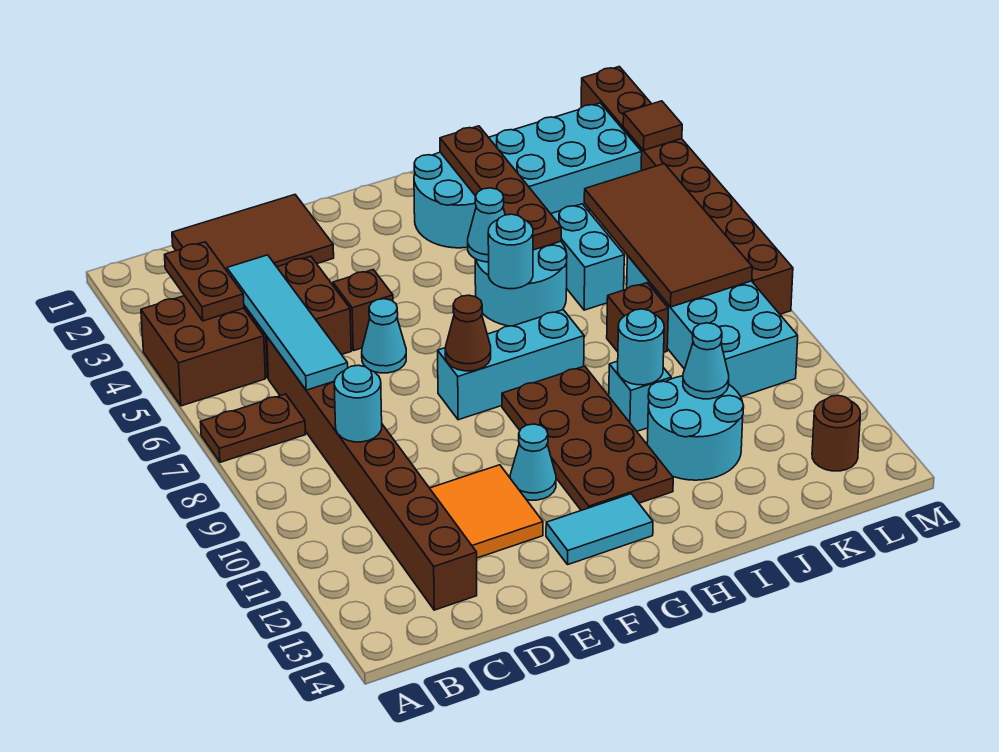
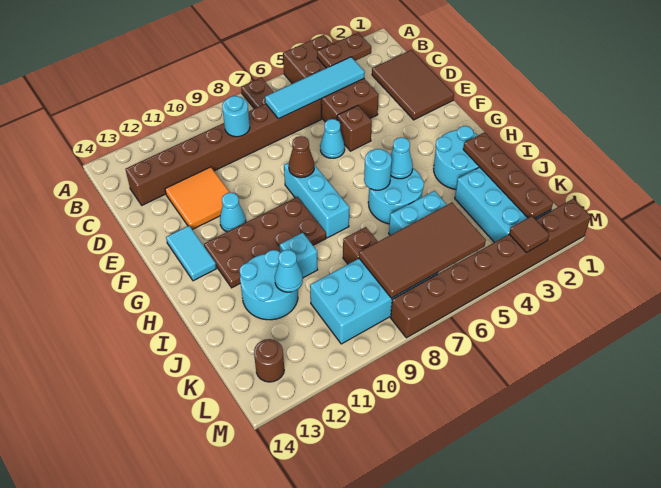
brown 1x4 plate [440,126,561,250] -> brown 1x4 plate turned to [463,132,553,218]
cyan 1x1 round brick [618,309,664,385] -> none

